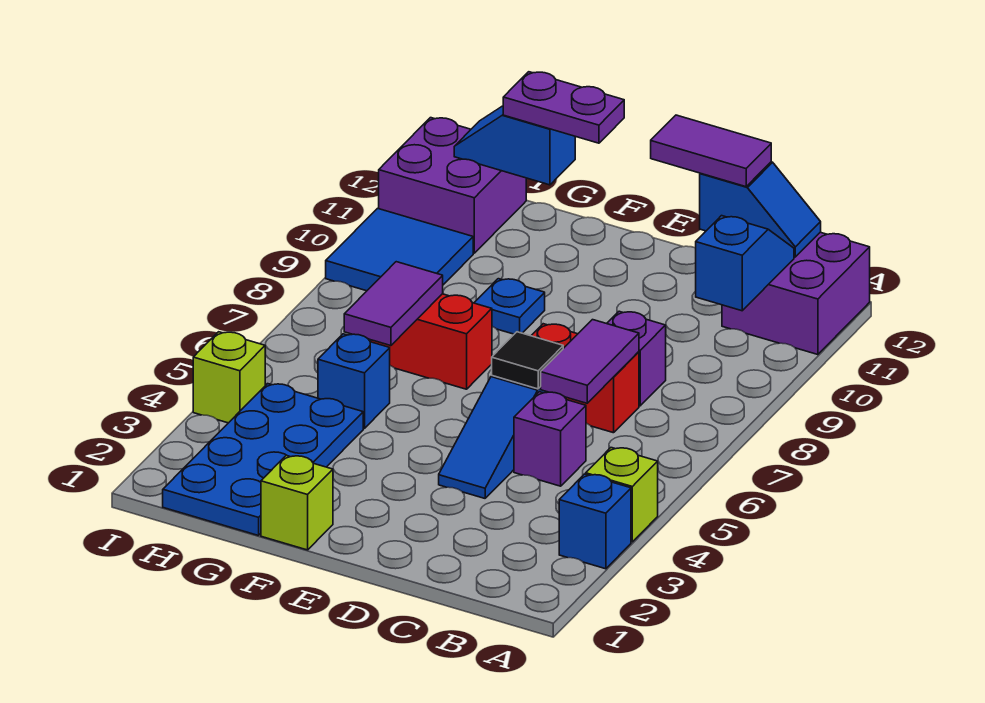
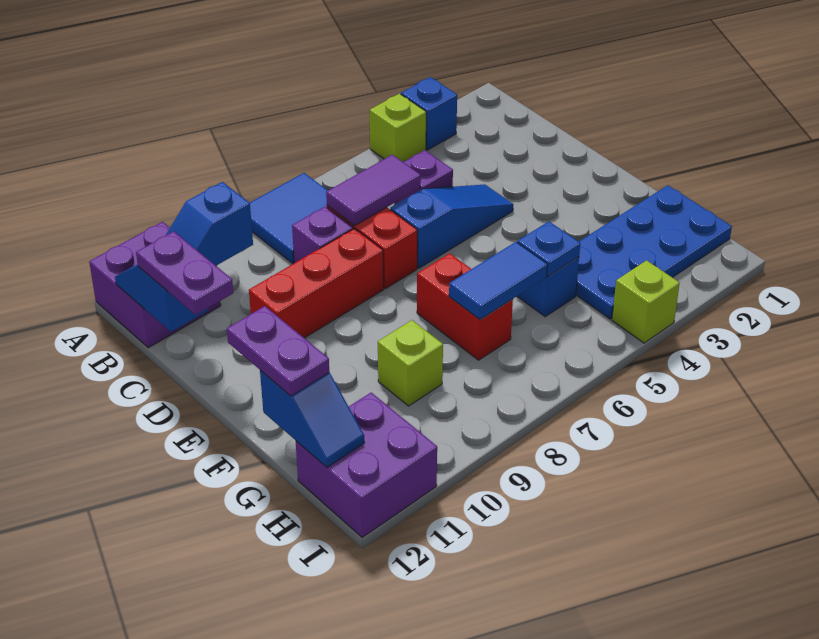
purple 1x2 tile [651,115,771,187] -> purple 1x2 plate [136,231,233,315]
black 1x1 tile [492,332,563,389] -> none
none -> red 1x3 brick [249,229,384,338]
lime 1x1 brick [261,455,333,550] -> lime 1x1 brick moved to [378,320,443,406]
blue 1x1 plate [474,279,545,334] -> blue 1x1 plate moved to [517,222,580,276]
purple 1x2 tile [344,262,443,346] -> blue 1x2 tile [449,242,547,320]
blue 2x2 tile [326,208,473,291] -> blue 2x2 tile moved to [250,173,328,264]

